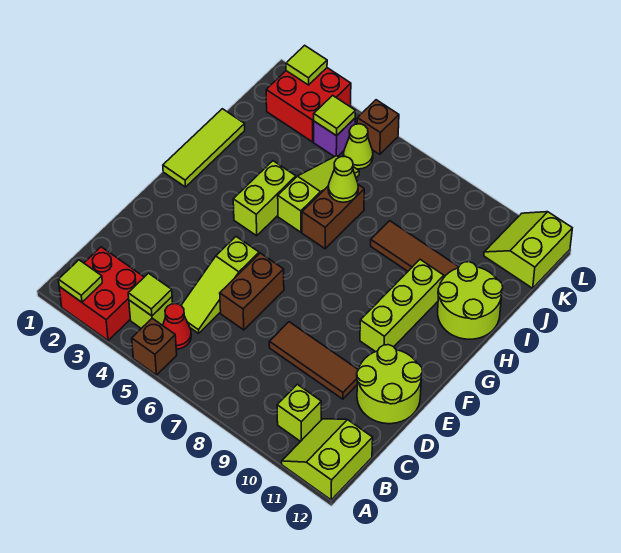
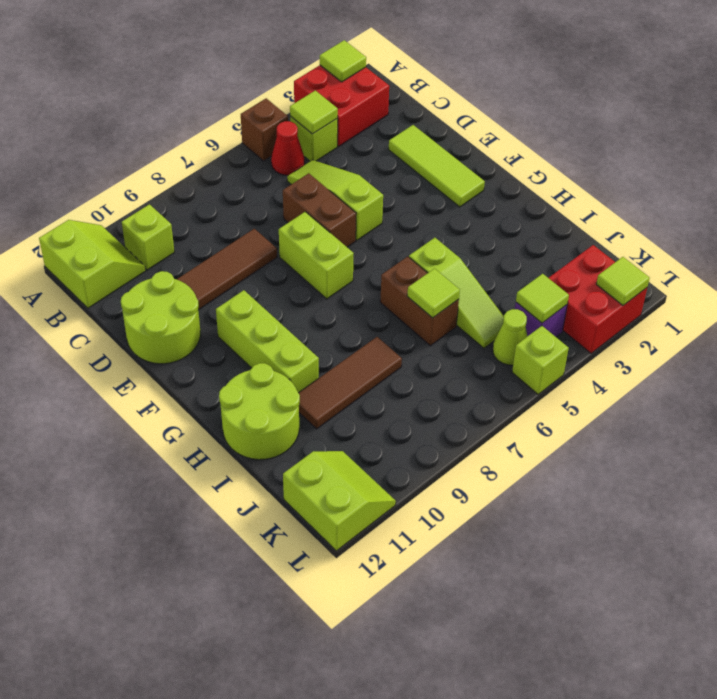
lime 1x3 tile [163,109,245,187] -> lime 1x3 tile moved to [389,125,485,207]
lime 1x2 brick [233,161,296,236] -> lime 1x2 brick moved to [279,212,354,299]
lime 1x1 cone [328,157,358,202] -> lime 1x1 tile [407,269,460,318]
brown 1x1 brick [357,100,399,154] -> lime 1x1 brick [512,326,569,394]

